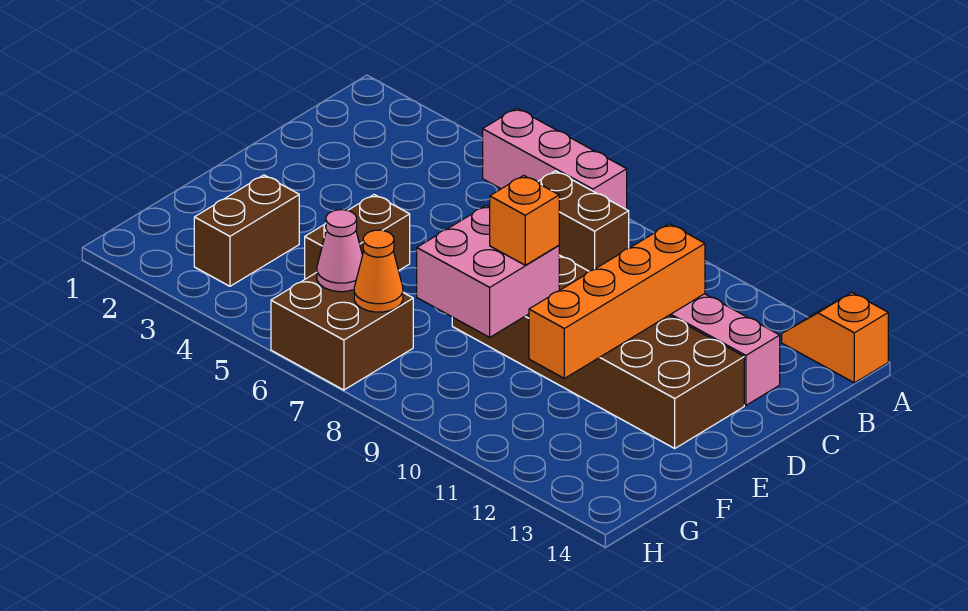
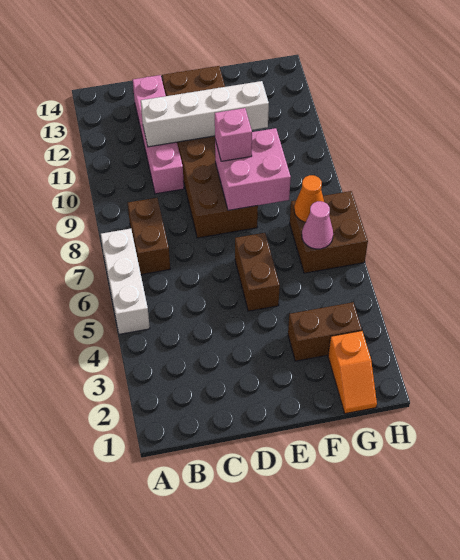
pink 1x3 brick [483,108,627,210] -> white 1x3 brick [101,229,150,334]
orange 1x2 slope [782,293,888,383] -> orange 1x2 slope moved to [328,331,377,414]
orange 1x4 brick [529,224,705,378] -> white 1x4 brick [141,81,269,147]
brown 1x2 brick [305,195,410,279] -> brown 1x2 brick turned to [235,233,280,311]
orange 1x1 brick [490,175,559,265] -> pink 1x1 brick [215,108,252,161]

